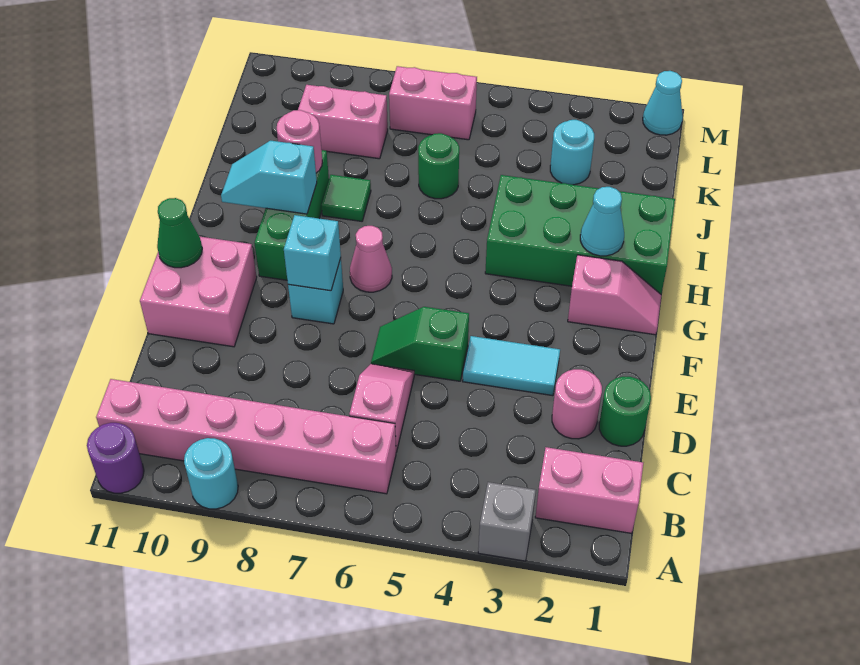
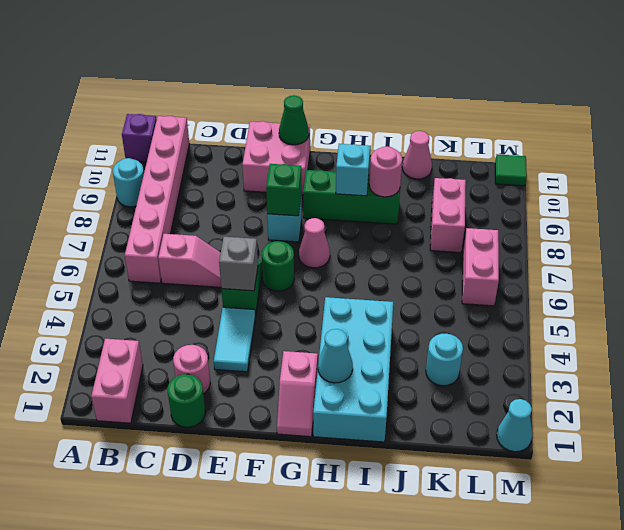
grey 1x1 brick [478,482,536,561] -> grey 1x1 brick moved to [219,237,258,291]
purple 1x1 round brick [87,423,144,493] -> purple 1x1 brick [122,114,157,162]
cyan 1x1 brick [284,215,341,291] -> green 1x1 brick [266,164,302,216]
green 2x4 brick [485,175,675,294] -> cyan 2x4 brick [313,297,393,442]
green 1x1 tile [321,175,371,221] -> green 1x1 tile moved to [495,154,527,186]
green 1x1 round brick [418,133,459,199] -> green 1x1 round brick moved to [262,241,294,291]
none -> pink 1x1 cone [402,131,432,179]

